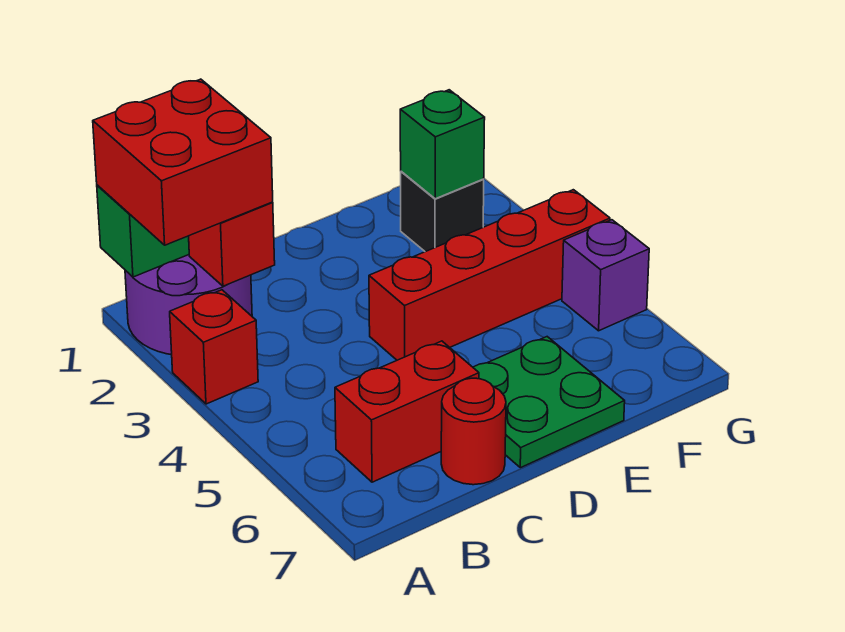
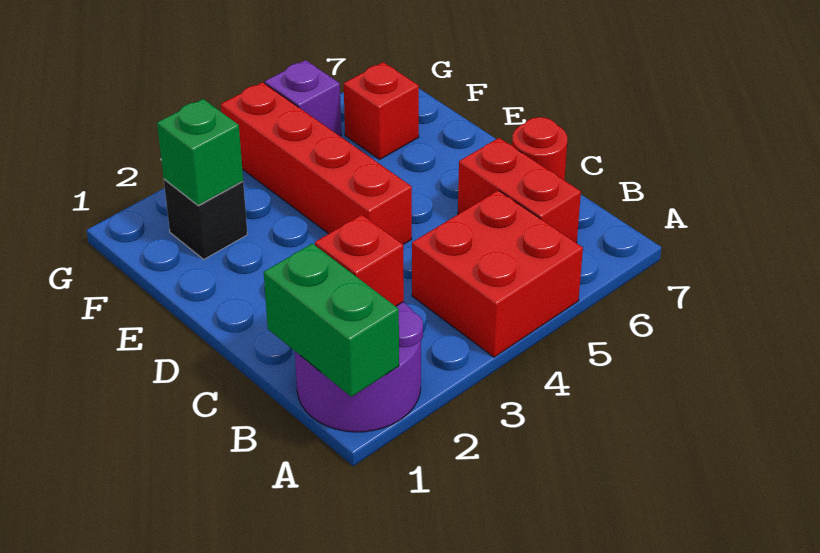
red 2x2 brick [93,79,273,245] -> red 2x2 brick moved to [412,190,583,357]
red 1x1 brick [170,290,258,404] -> red 1x1 brick moved to [344,62,419,159]
green 2x2 plate [473,337,625,468] -> none

